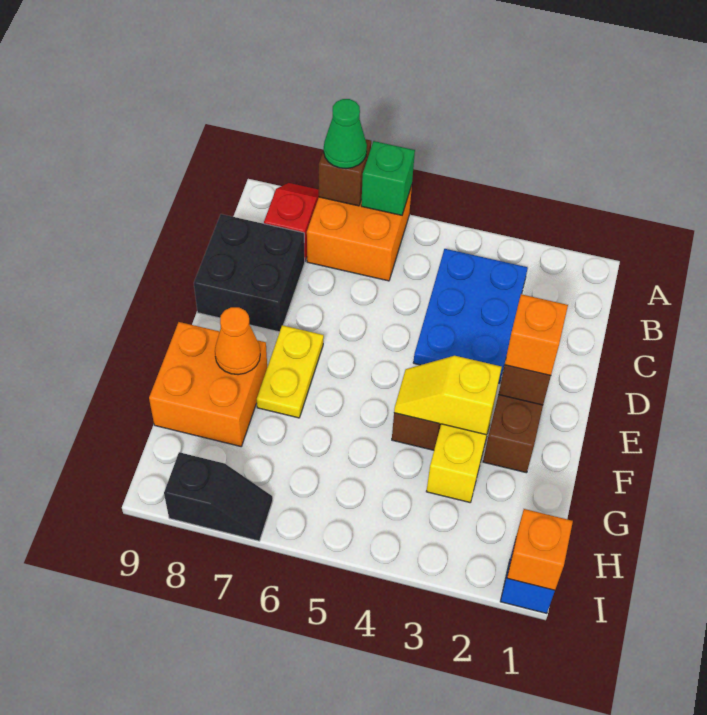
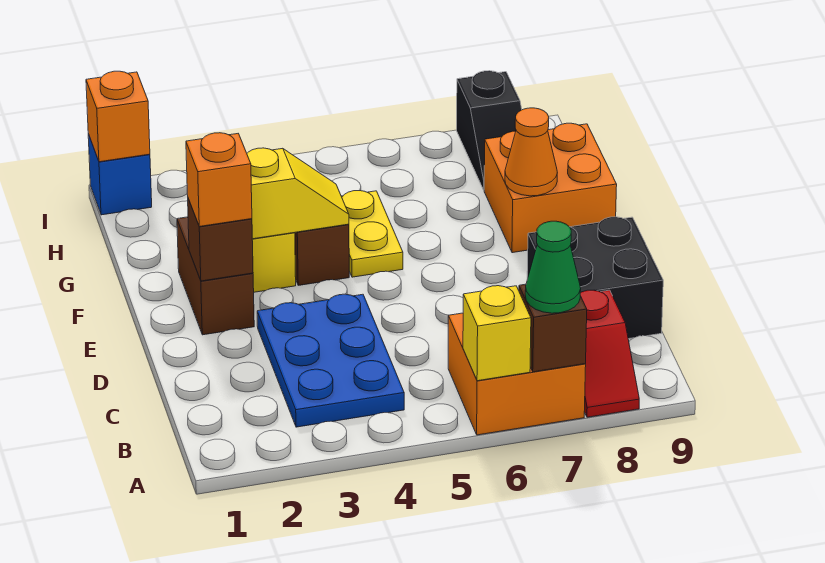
green 1x1 brick [361,141,415,215] -> yellow 1x1 brick [463,286,531,381]
yellow 1x2 plate [257,325,324,418] -> yellow 1x2 plate moved to [341,191,403,277]
black 1x2 slope [164,452,273,541] -> black 1x2 slope turned to [457,71,522,190]

